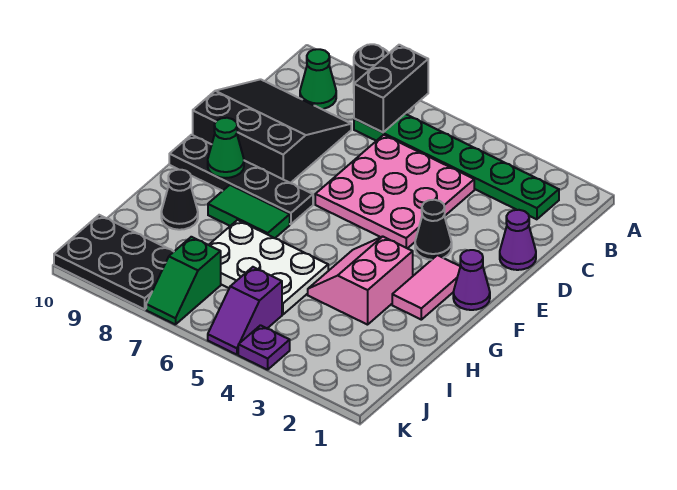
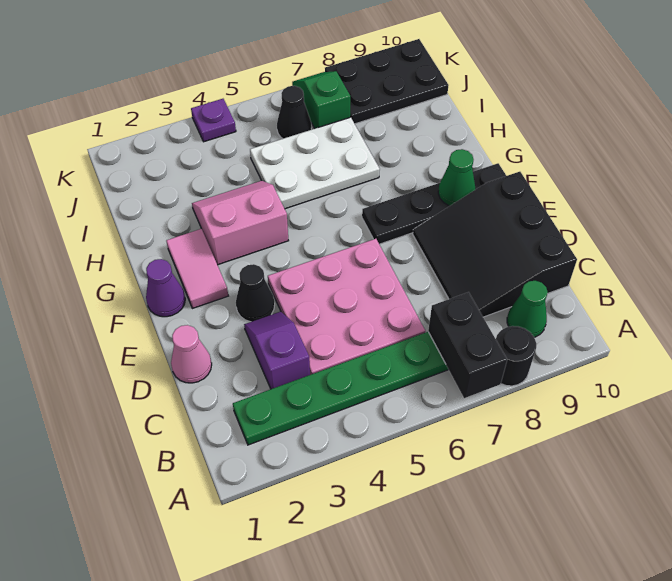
black 3x3 slope [193,79,351,183] -> black 3x3 slope turned to [413,172,577,317]
purple 1x1 cone [500,210,536,270] -> pink 1x1 cone [171,325,212,383]
pink 2x2 slope [308,237,413,325] -> pink 2x2 slope turned to [192,181,289,265]
green 1x2 tile [208,185,290,238] -> none
black 1x1 cone [161,170,198,230] -> black 1x1 cone moved to [277,86,311,139]
purple 1x2 slope [208,267,282,355] -> purple 1x2 slope moved to [244,311,310,389]

